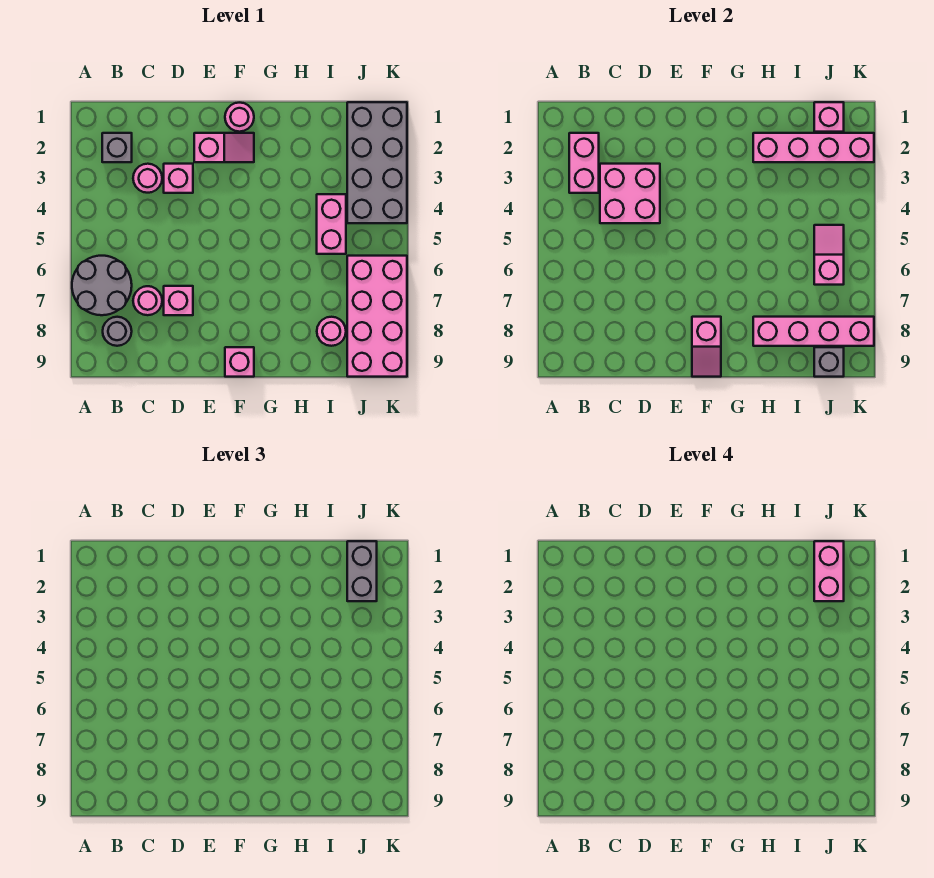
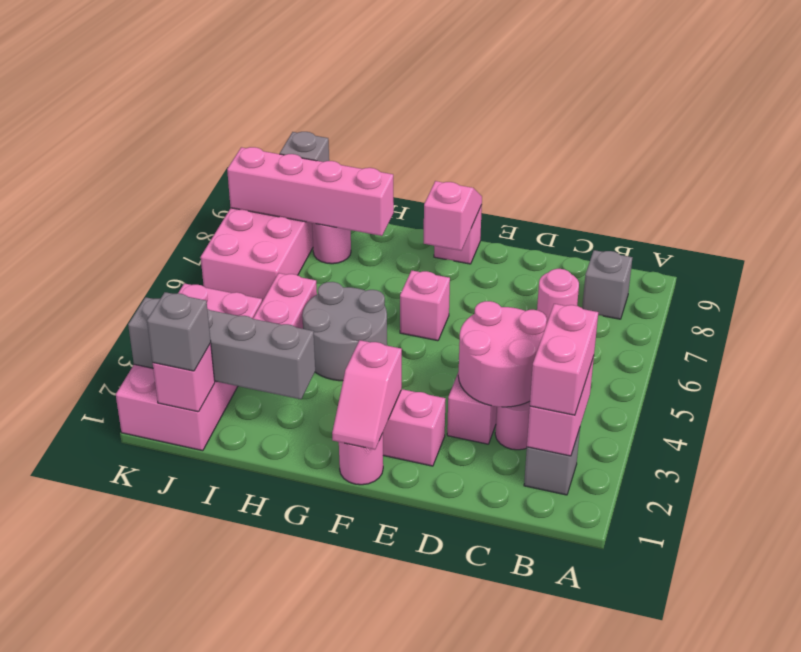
grey 2x2 round brick [72,256,132,315] -> grey 2x2 round brick moved to [302,282,387,381]
grey 1x1 round brick [103,317,132,346] -> grey 1x1 brick [582,250,632,319]
pink 2x2 brick [600,164,660,223] -> pink 2x2 round brick [458,301,547,407]
pink 1x1 brick [164,286,193,315] -> pink 1x1 brick moved to [400,270,450,341]
pink 1x4 brick [753,133,874,162] -> grey 1x4 brick [128,297,315,399]
grey 2x4 brick [347,102,407,223] -> pink 2x4 brick [116,283,262,451]
grey 1x2 brick [347,541,377,601] -> grey 1x1 brick [147,292,211,371]
pink 1x2 brick [814,541,844,601] -> pink 1x2 brick moved to [530,304,598,415]
pink 1x2 slope [814,225,844,285] -> pink 1x2 slope moved to [332,340,402,450]

